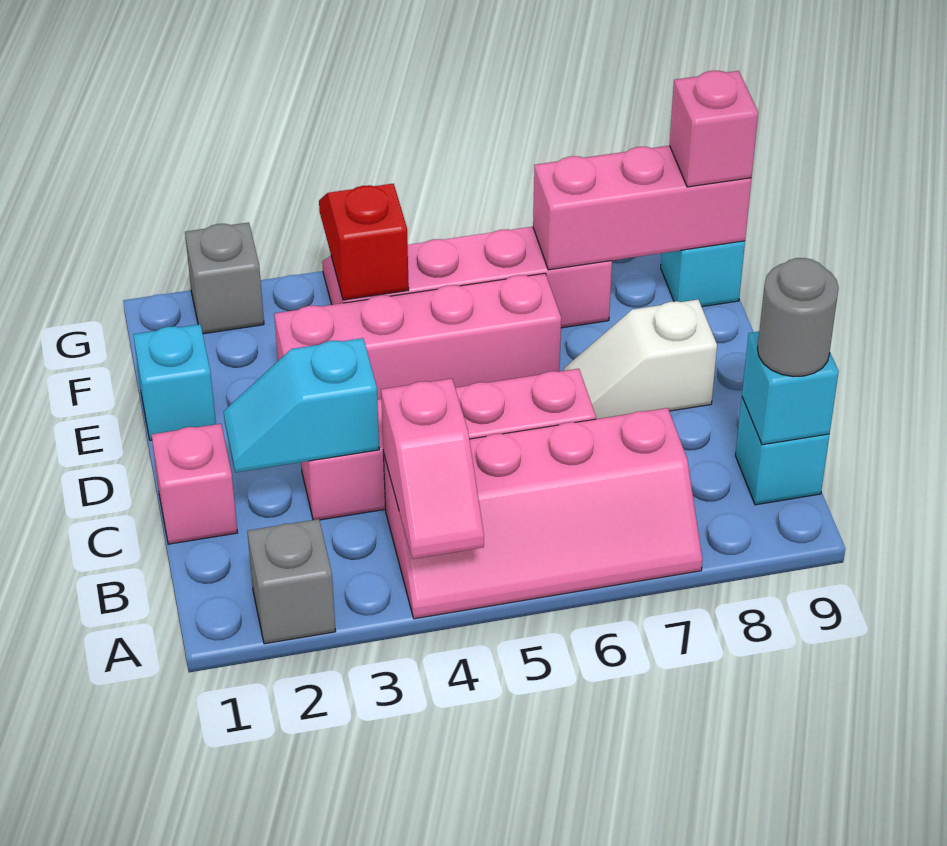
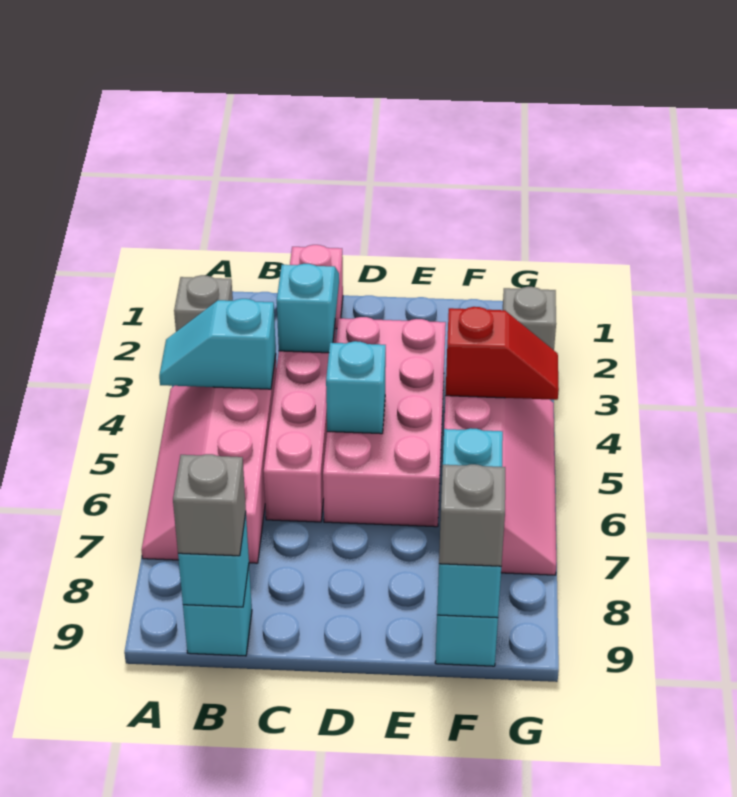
pink 1x2 slope [381,379,484,559] -> cyan 1x2 slope [159,299,276,389]
grey 1x1 round brick [757,258,839,377] -> grey 1x1 brick [173,454,246,556]
white 1x2 slope [564,300,717,419] -> none
cyan 1x1 brick [133,324,216,440] -> cyan 1x1 brick moved to [326,341,386,434]
pink 1x4 brick [274,273,561,400] -> pink 2x4 brick [323,317,446,527]
pink 1x3 brick [533,146,752,270] -> cyan 1x3 brick [437,428,503,618]
pink 1x1 brick [669,71,758,187] -> grey 1x1 brick [439,464,505,566]

